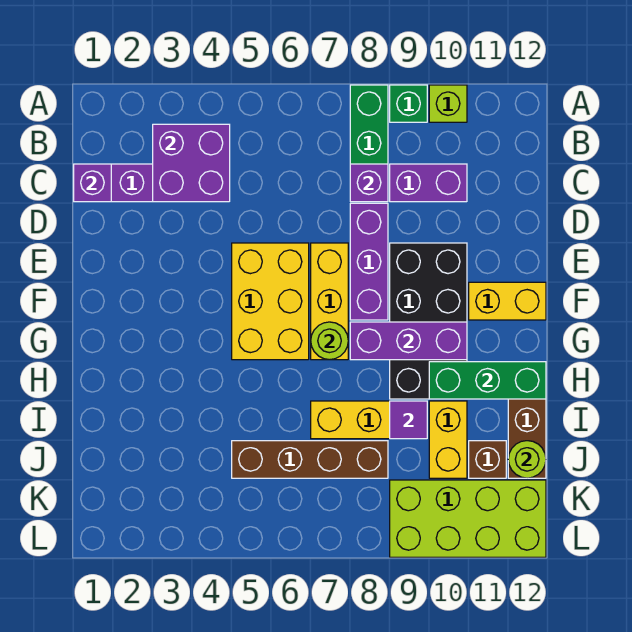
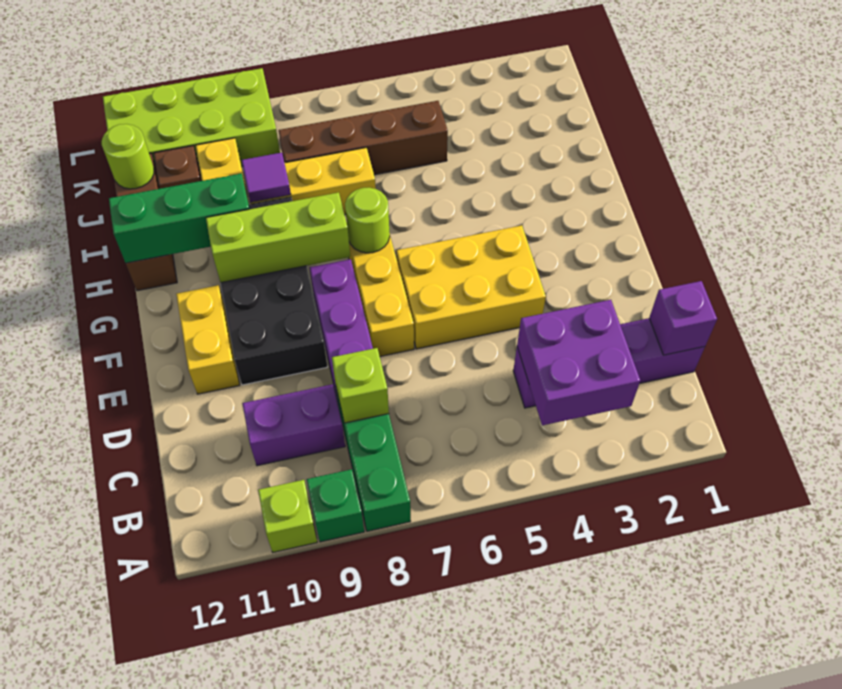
purple 1x1 brick [350,164,388,202] -> lime 1x1 brick [332,348,389,423]
yellow 2x3 brick [232,243,309,360] -> yellow 2x3 brick turned to [396,225,546,349]
yellow 1x2 brick [469,282,546,320] -> yellow 1x2 brick turned to [176,285,240,394]
purple 1x3 brick [350,322,467,360] -> lime 1x3 brick [206,192,350,283]

